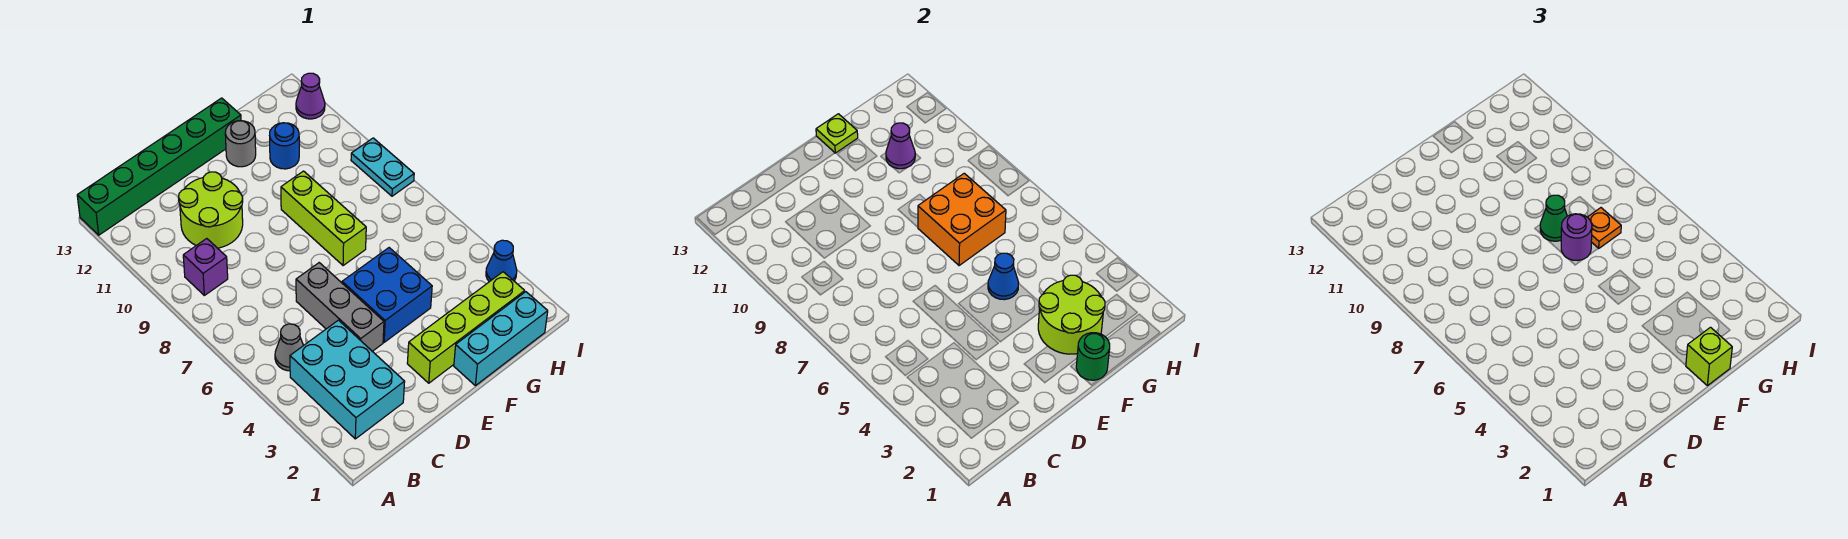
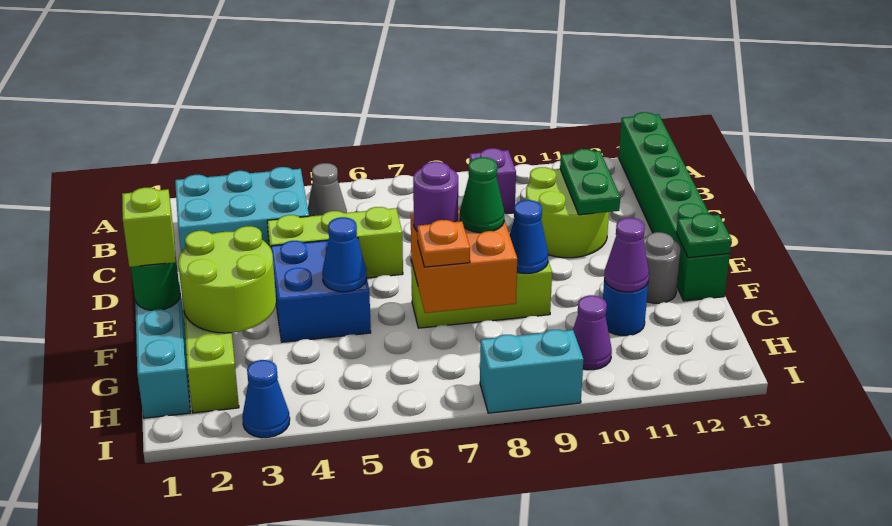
none -> green 1x2 plate [560,149,620,215]
grey 1x3 brick [296,263,384,351] -> lime 1x3 brick [267,207,403,278]
none -> blue 1x1 cone [510,200,548,273]
lime 1x1 plate [816,114,858,153] -> green 1x1 plate [676,213,732,258]
cyan 1x2 plate [351,138,414,196] -> cyan 1x2 brick [480,330,584,413]
purple 1x1 cone [296,73,325,119] -> purple 1x1 cone moved to [573,295,612,370]

